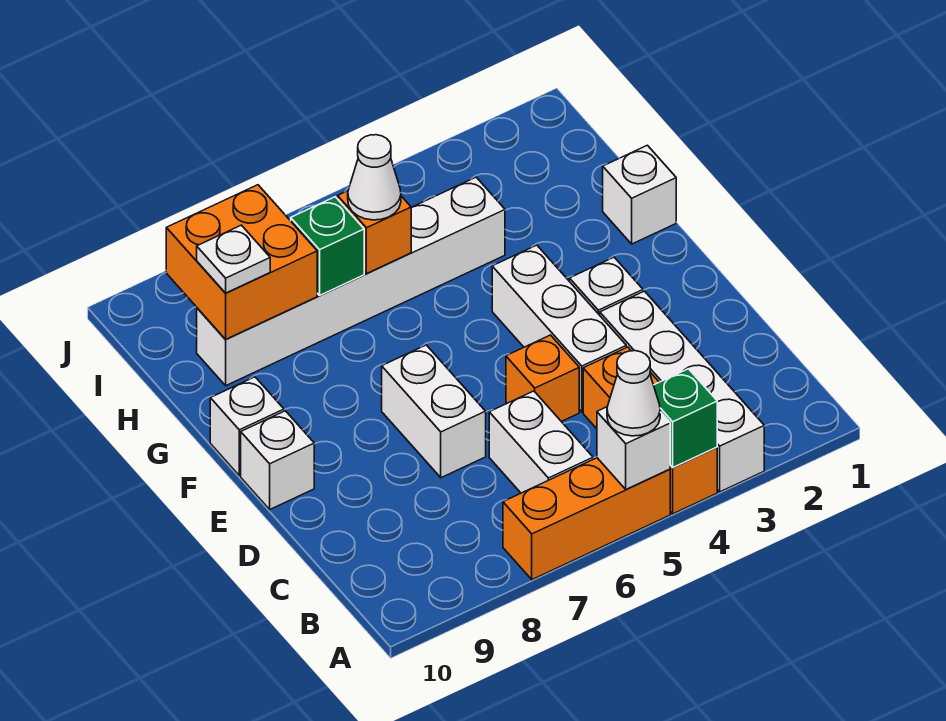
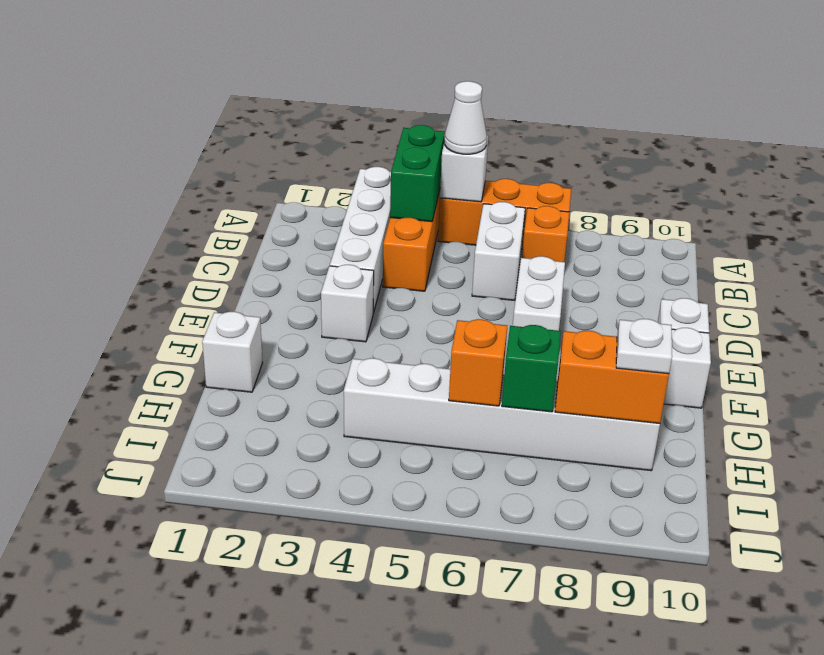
green 1x1 brick [654,369,717,468] -> green 1x2 brick [390,125,445,222]
white 1x3 brick [492,245,626,412] -> none
orange 1x1 brick [506,335,579,422] -> orange 1x1 brick moved to [522,206,569,262]
white 1x1 cone [348,135,401,220] -> none
orange 2x2 brick [166,185,317,339] -> orange 1x2 brick [555,331,669,423]

